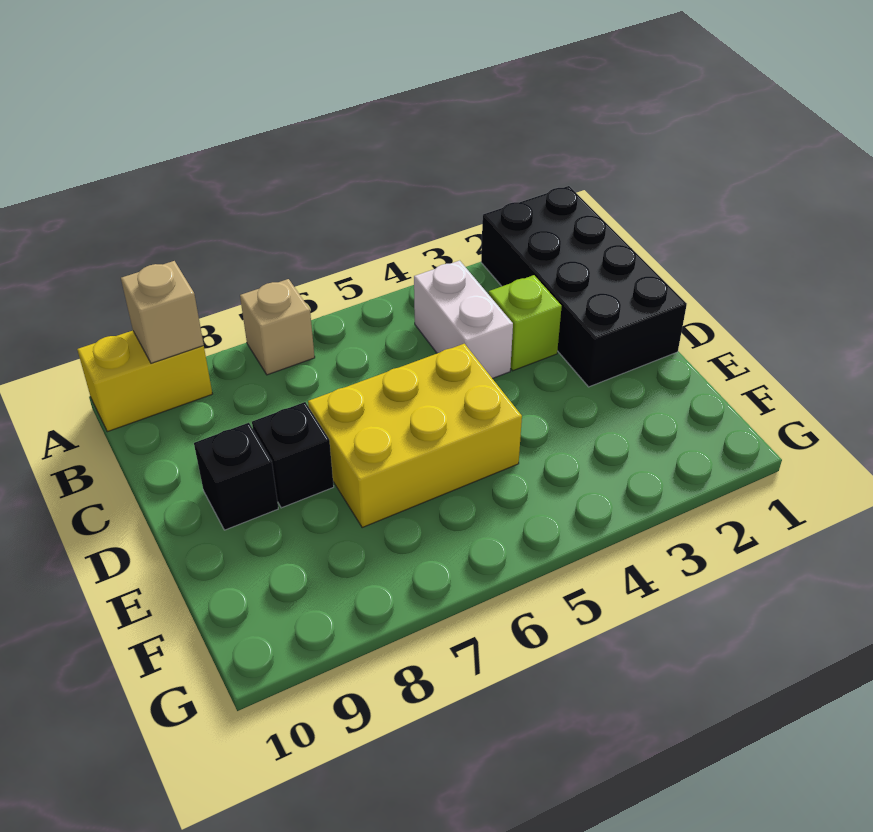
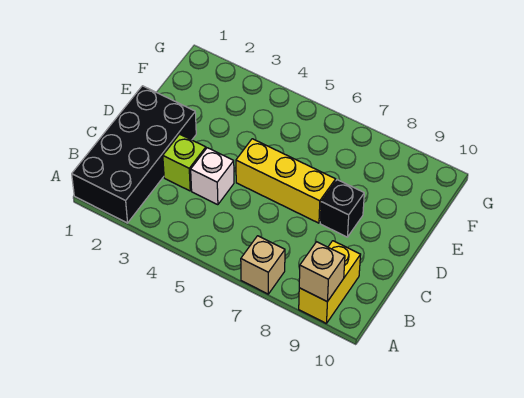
yellow 1x2 brick [77,331,212,432] -> yellow 1x2 brick turned to [299,241,361,324]
white 1x2 brick [414,261,513,379] -> white 1x1 brick [191,148,234,205]
yellow 2x3 brick [308,344,522,528] -> yellow 1x3 brick [236,139,336,223]
black 1x1 brick [194,423,278,530] -> none

